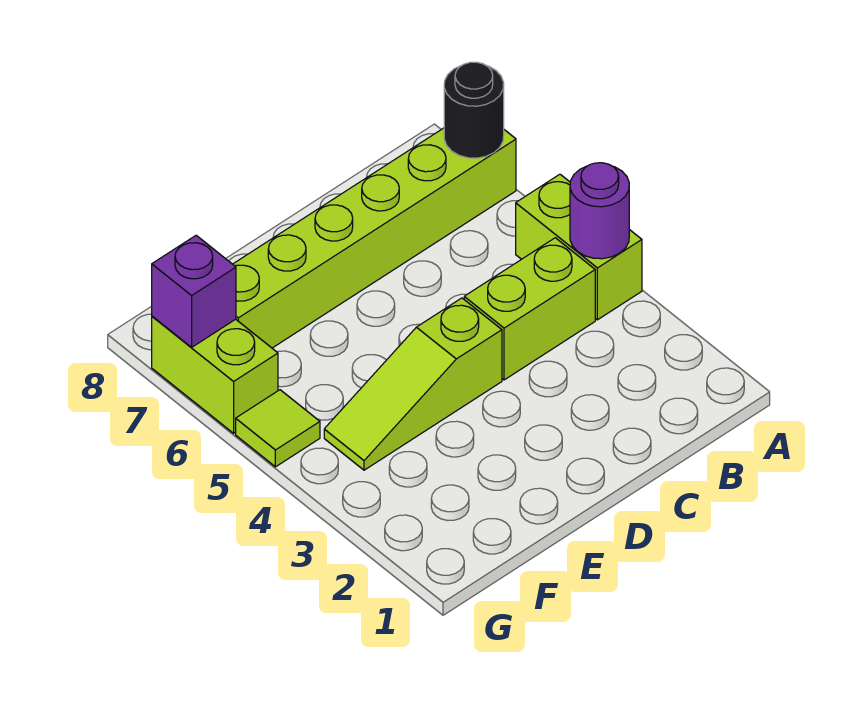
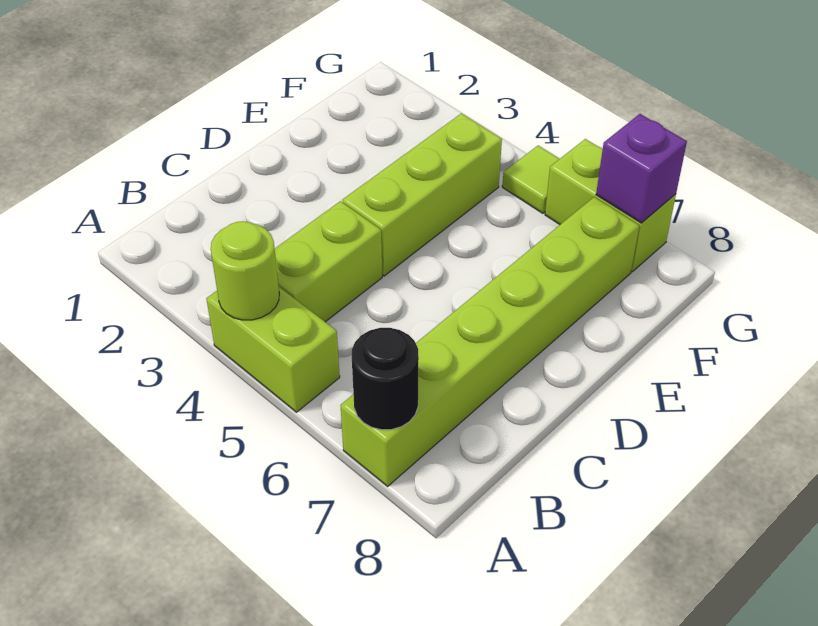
purple 1x1 round brick [570,163,629,259] -> lime 1x1 round brick [211,221,279,320]
lime 1x3 slope [324,298,502,470] -> lime 1x3 brick [342,113,502,276]

